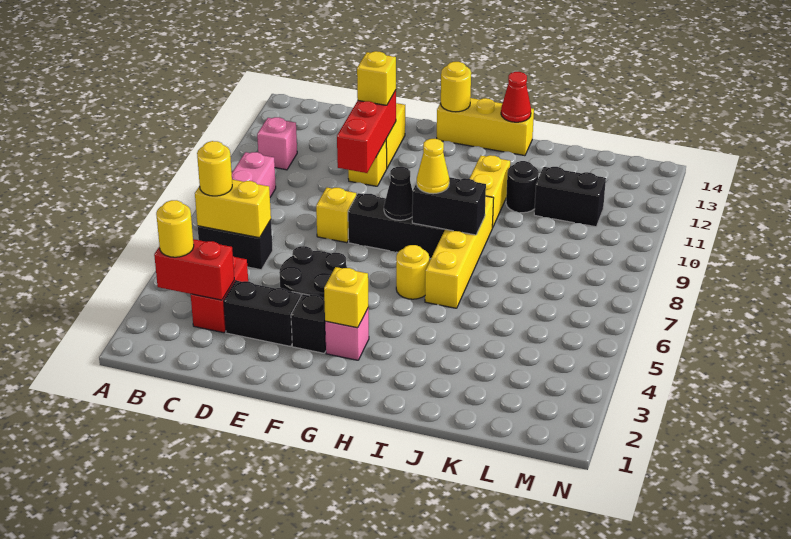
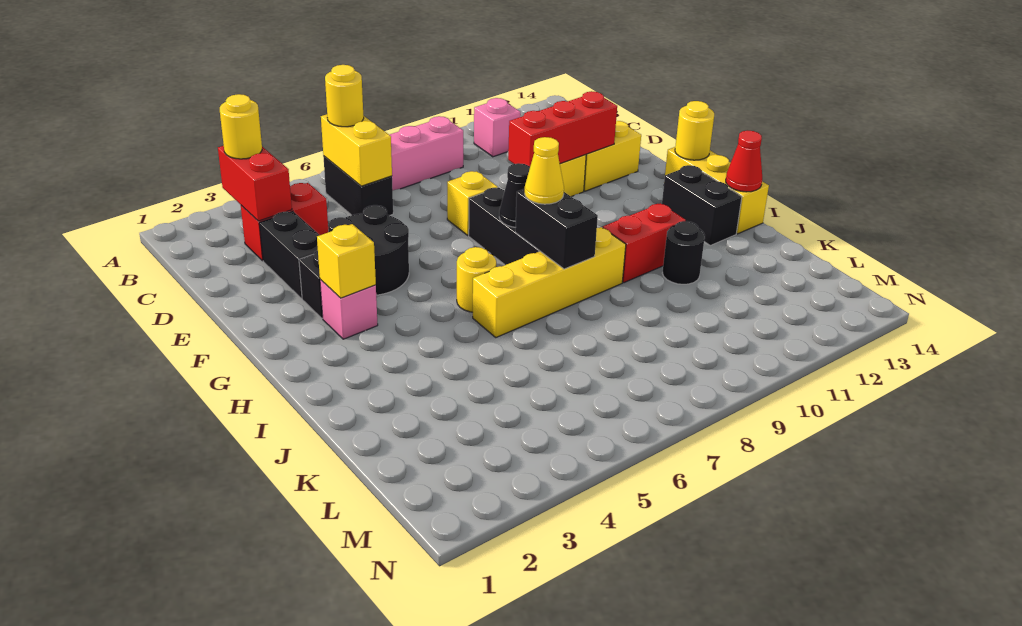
yellow 1x1 brick [357,51,396,105] -> none
yellow 1x2 brick [469,155,510,228] -> red 1x2 brick [603,203,685,283]
black 1x2 brick [534,167,606,227] -> black 1x2 brick moved to [662,165,742,245]

